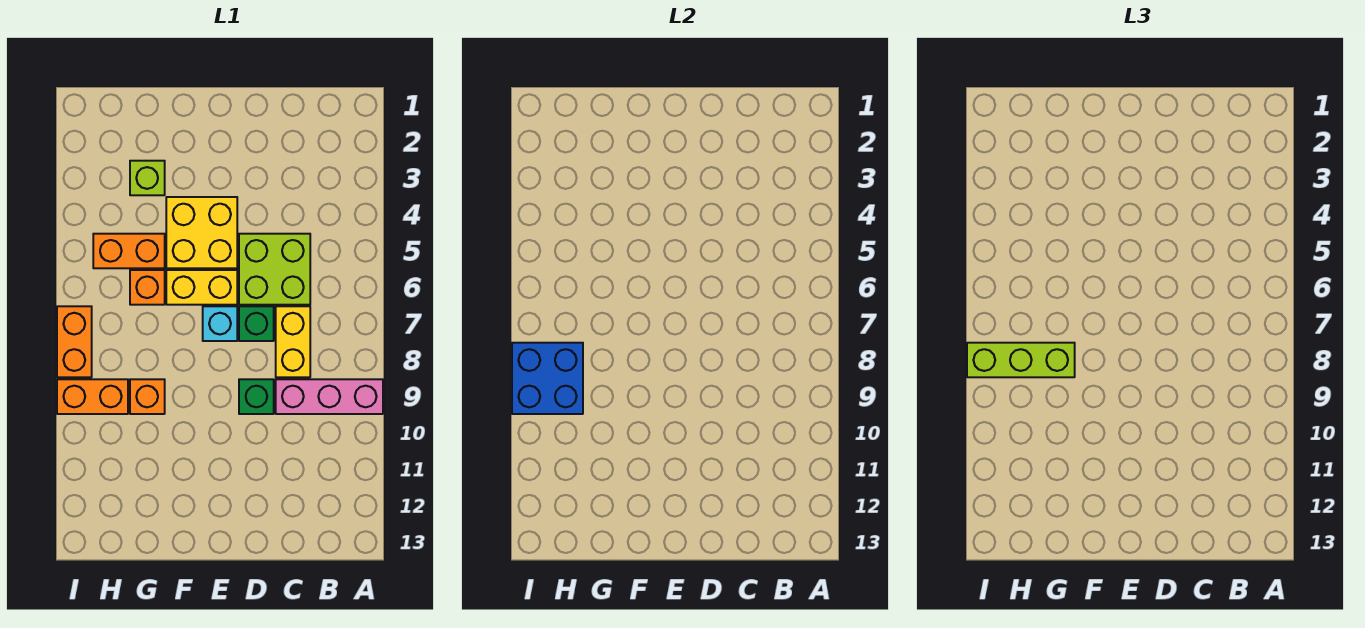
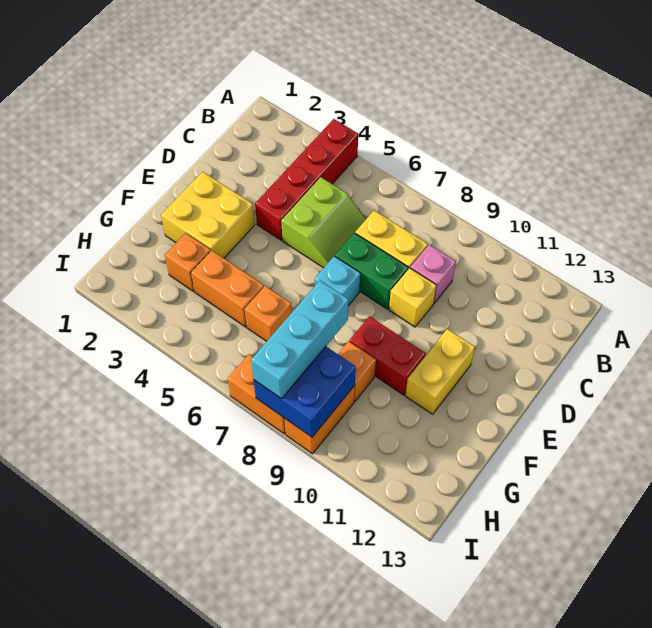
none -> red 1x4 brick [255,119,358,240]
pink 1x3 brick [276,379,383,414] -> pink 1x1 brick [411,245,456,303]
lime 2x2 brick [239,234,310,305] -> lime 2x2 slope [281,177,366,268]
green 1x1 brick [239,306,274,341] -> green 1x2 brick [335,233,408,309]
green 1x1 brick [239,379,274,414] -> yellow 1x1 brick [389,268,437,327]
yellow 2x2 brick [166,197,237,268] -> yellow 2x2 brick moved to [161,172,255,258]
yellow 1x2 brick [166,270,237,305] -> yellow 1x2 brick moved to [405,329,475,414]
none -> red 1x2 brick [350,316,426,395]
lime 1x1 brick [130,161,165,195] -> orange 1x1 brick [165,233,211,291]
orange 1x2 brick [93,234,165,268] -> orange 1x2 brick turned to [191,250,264,327]
lime 1x3 brick [967,343,1075,377] -> cyan 1x3 brick [251,281,349,399]

